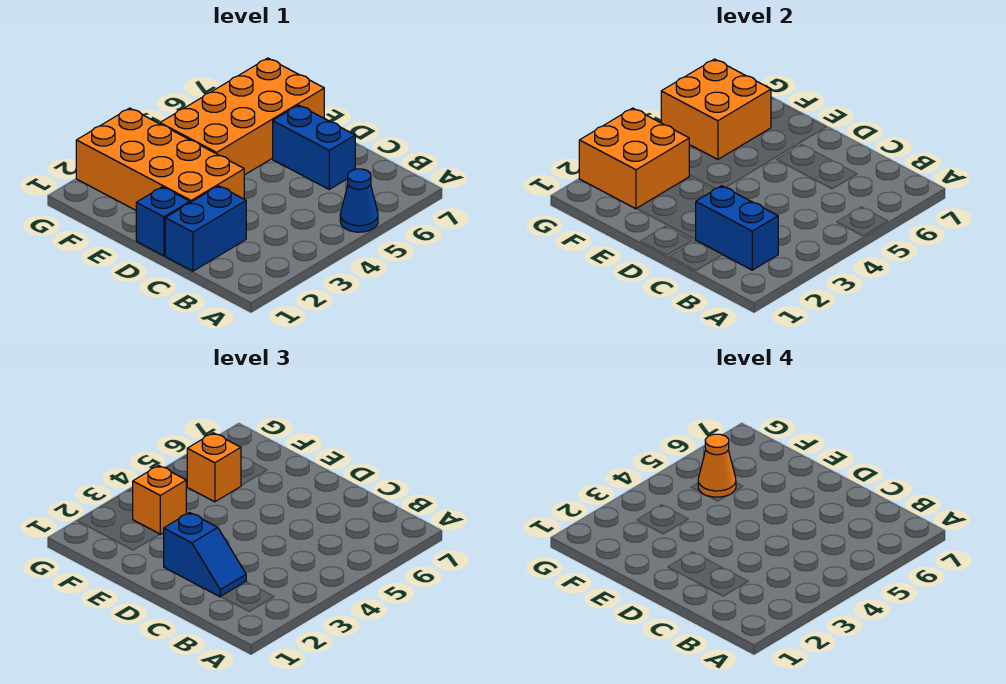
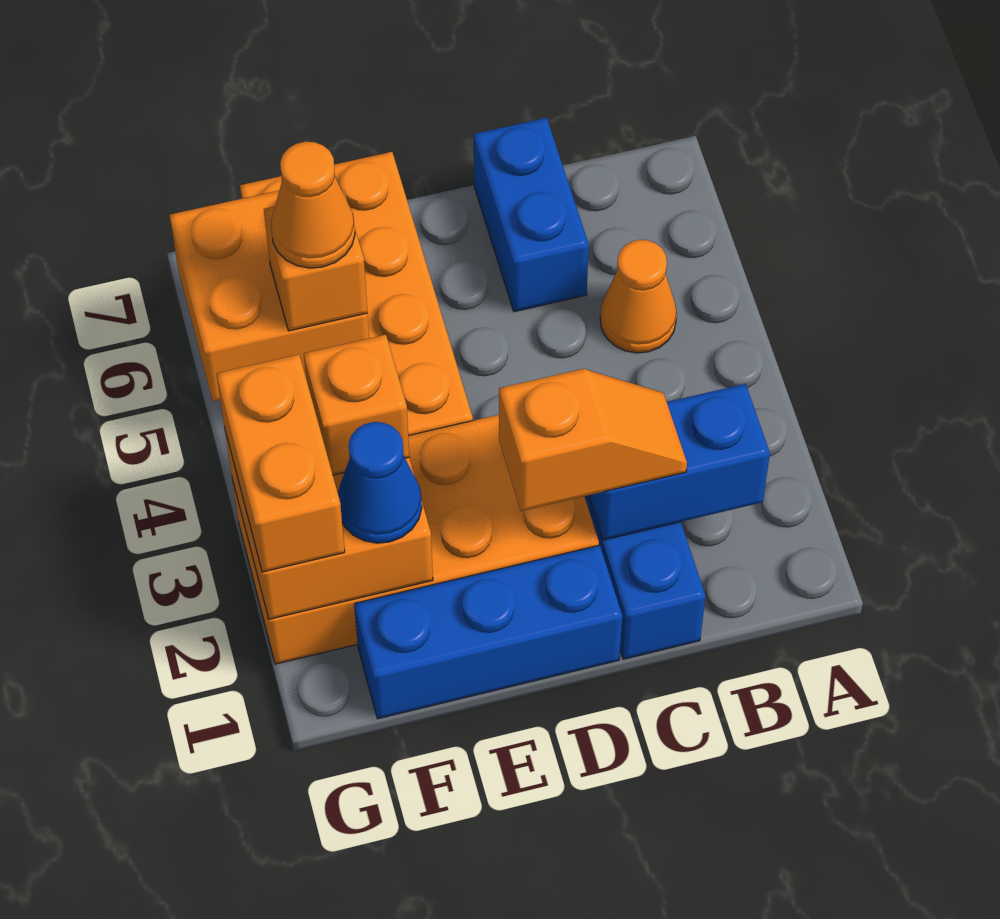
blue 1x1 cone [340,169,378,232] -> blue 1x1 cone moved to [338,422,422,543]
none -> orange 1x1 cone [600,240,677,353]
blue 1x2 slope [164,513,246,597] -> orange 1x2 slope [499,369,687,511]
blue 1x2 brick [273,105,355,189] -> blue 1x2 brick turned to [474,118,589,312]
blue 1x1 brick [136,187,190,256] -> blue 1x3 brick [354,545,622,719]
none -> orange 1x2 brick [216,354,345,572]

